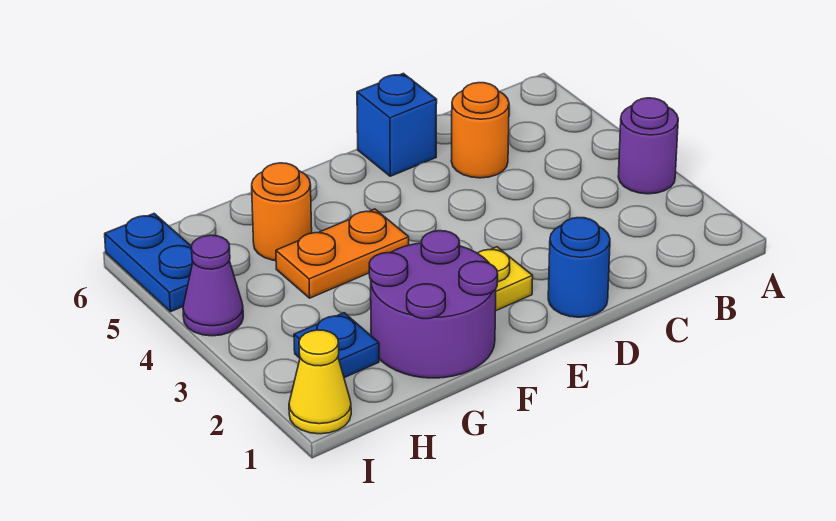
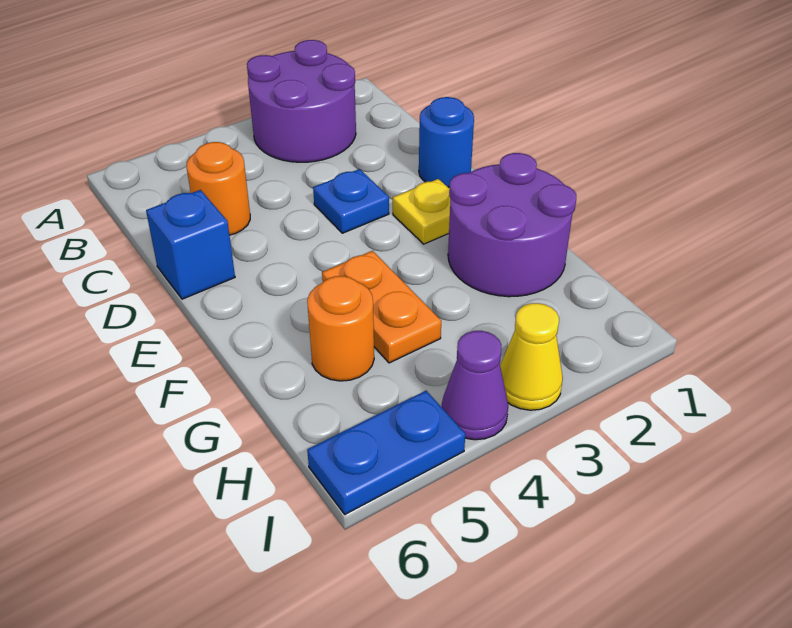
purple 1x1 round brick [618,98,678,194] -> purple 2x2 round brick [247,40,356,162]
blue 1x1 plate [294,313,379,378] -> blue 1x1 plate moved to [313,169,389,233]
yellow 1x1 cone [289,330,351,434] -> yellow 1x1 cone moved to [500,303,563,410]

